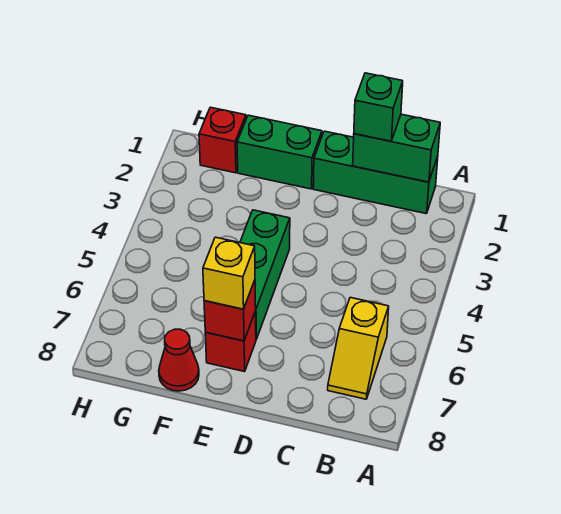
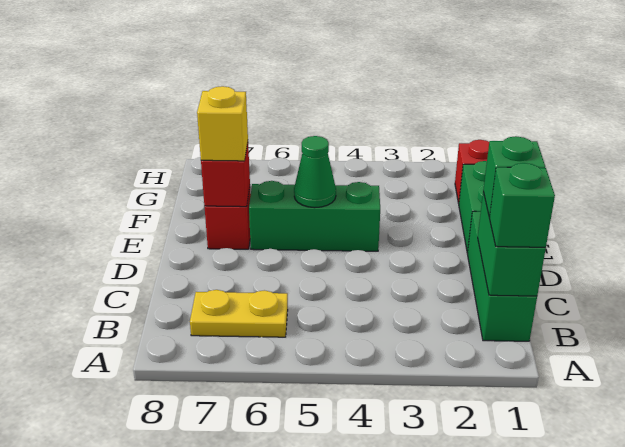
none -> green 1x1 brick [489,163,555,247]
yellow 1x2 slope [328,298,389,399] -> yellow 1x2 plate [190,290,288,337]
none -> green 1x1 cone [294,136,336,208]
red 1x1 cone [159,329,199,391] -> none

